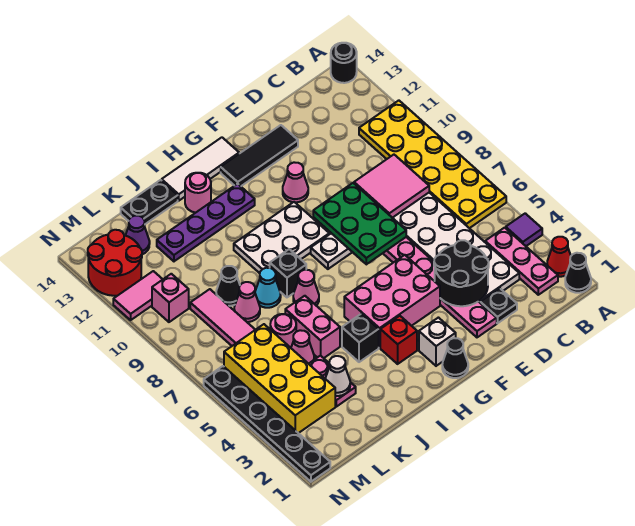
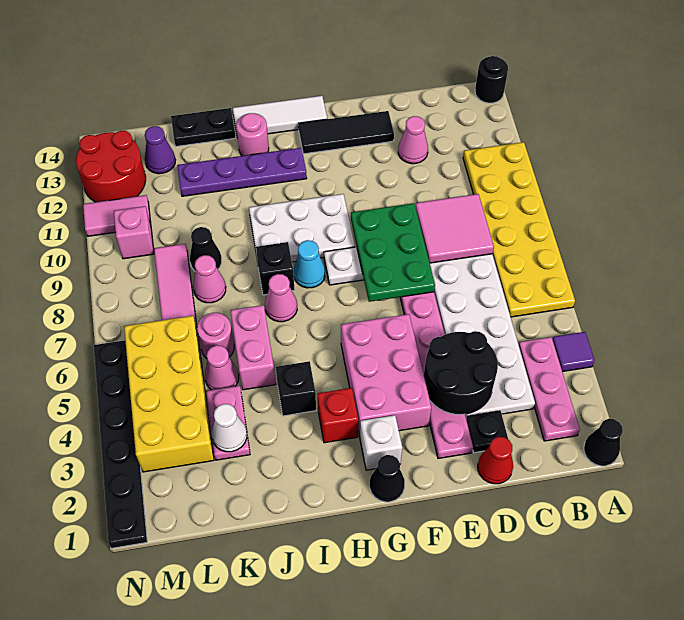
red 1x1 cone [547,237,571,277] -> red 1x1 cone moved to [478,437,513,484]
pink 2x3 brick [344,255,440,348] -> pink 2x3 brick turned to [341,314,431,437]
pink 1x1 cone [283,162,308,202] -> pink 1x1 cone moved to [398,116,428,164]
cyan 1x1 cone [255,268,281,308] -> cyan 1x1 cone moved to [294,240,325,288]

